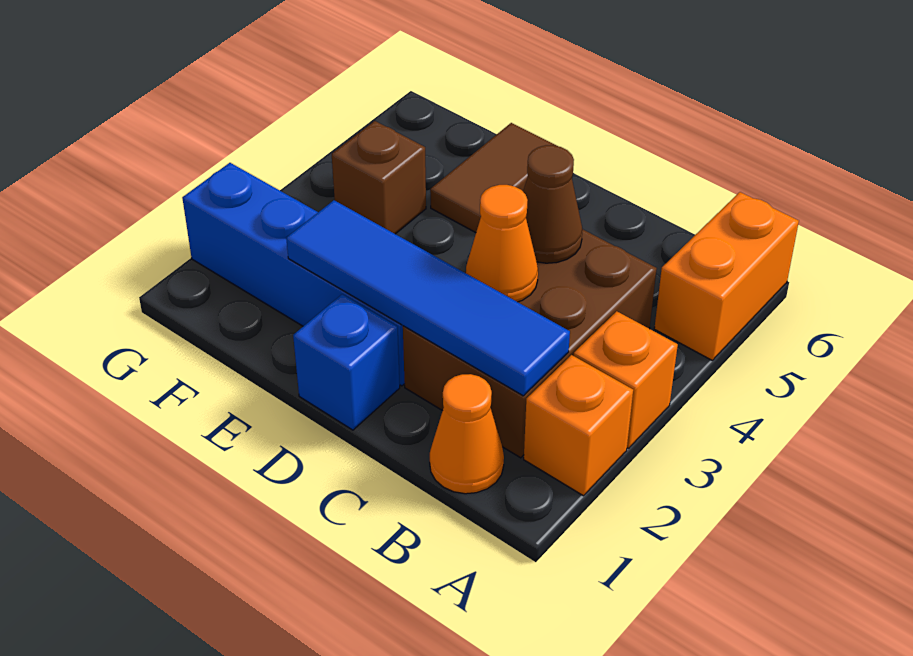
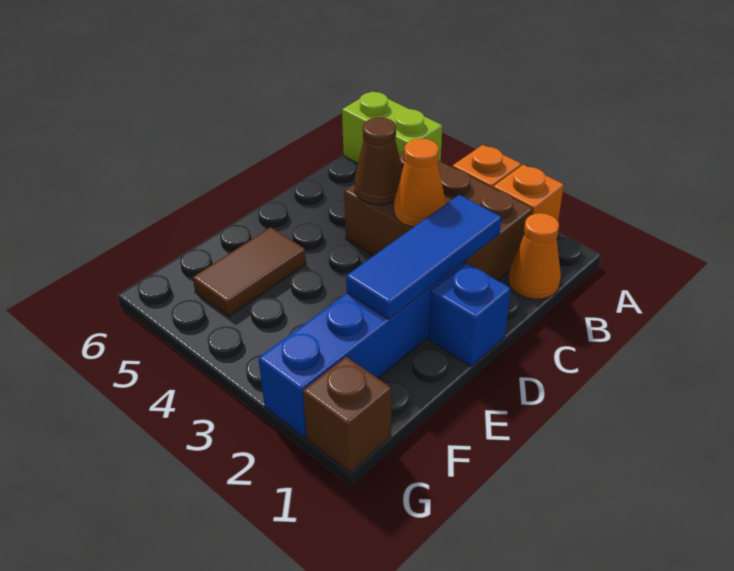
orange 1x2 brick [654,192,799,360] -> lime 1x2 brick [342,91,442,163]
blue 1x4 tile [286,200,570,396] -> blue 1x3 tile [346,195,501,319]
brown 1x2 tile [430,123,557,233] -> brown 1x2 tile turned to [193,227,306,316]
brown 1x1 brick [332,121,426,234] -> brown 1x1 brick moved to [303,357,391,472]

